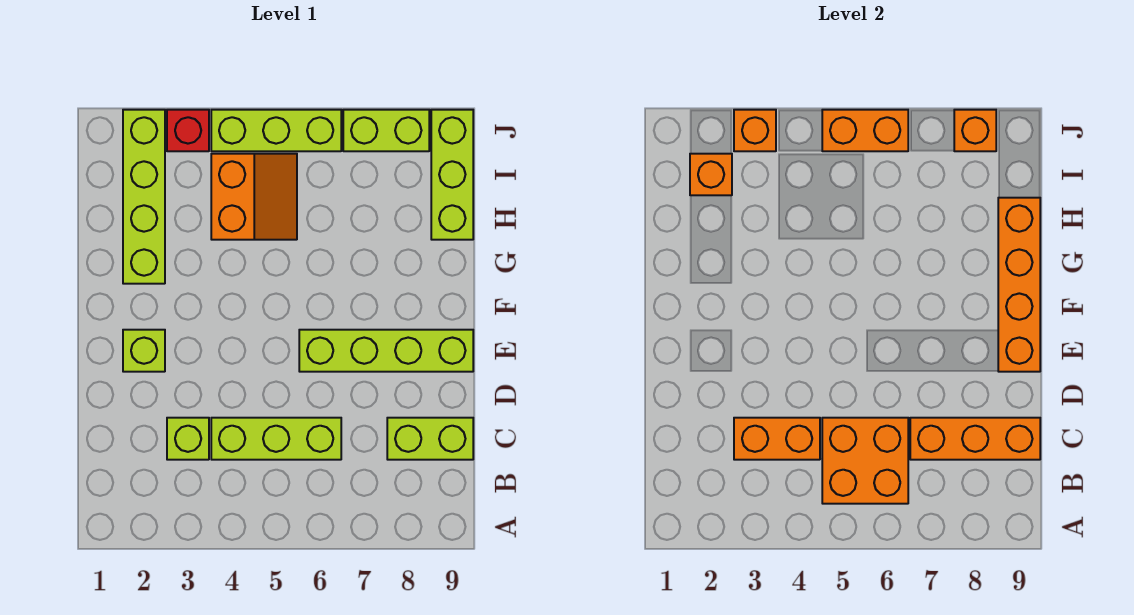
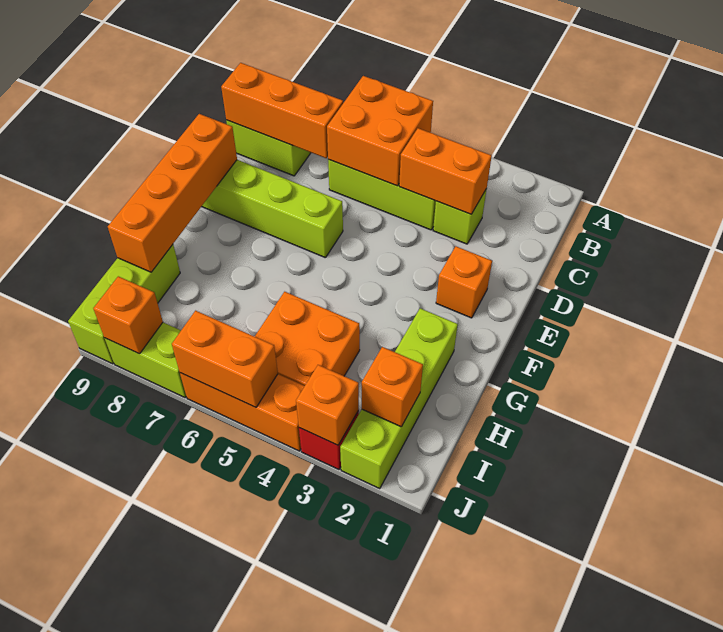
lime 1x1 brick [123,330,165,372] -> orange 1x1 brick [436,246,492,318]
orange 2x2 slope [211,154,297,240] -> orange 2x2 brick [255,292,360,386]
lime 1x3 brick [211,110,341,151] -> orange 1x3 brick [180,373,304,451]

